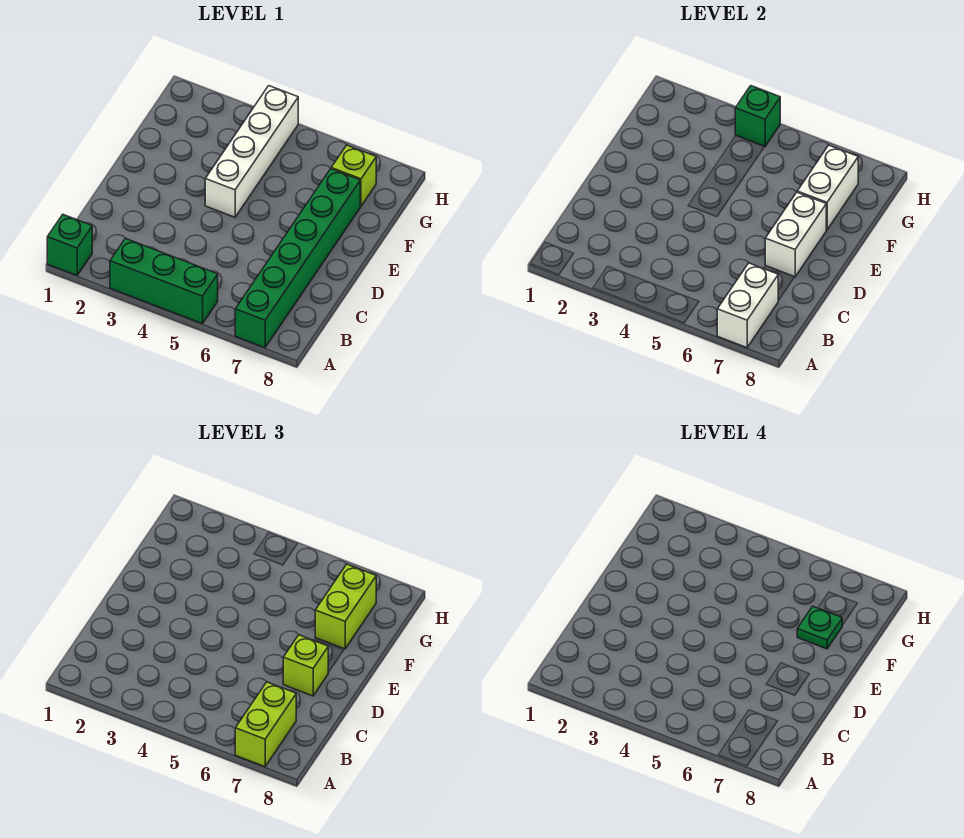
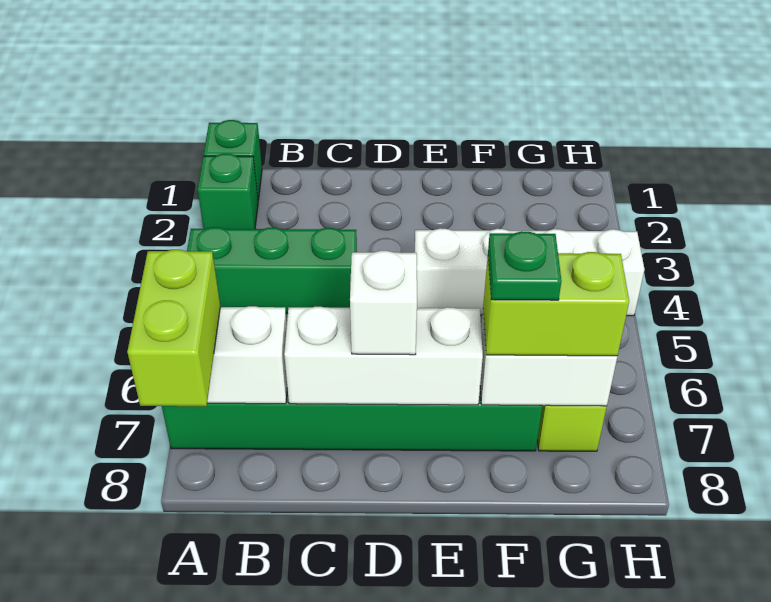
green 1x3 brick [110,239,218,324] -> green 1x3 brick turned to [187,227,357,314]
lime 1x2 brick [235,682,296,767] -> lime 1x2 brick turned to [127,250,220,406]
white 1x2 brick [765,192,826,277] -> white 1x3 brick [284,307,483,405]
lime 1x1 brick [283,635,328,696] -> white 1x1 brick [350,251,417,355]
green 1x1 brick [735,86,780,147] -> green 1x1 brick moved to [198,154,258,229]

